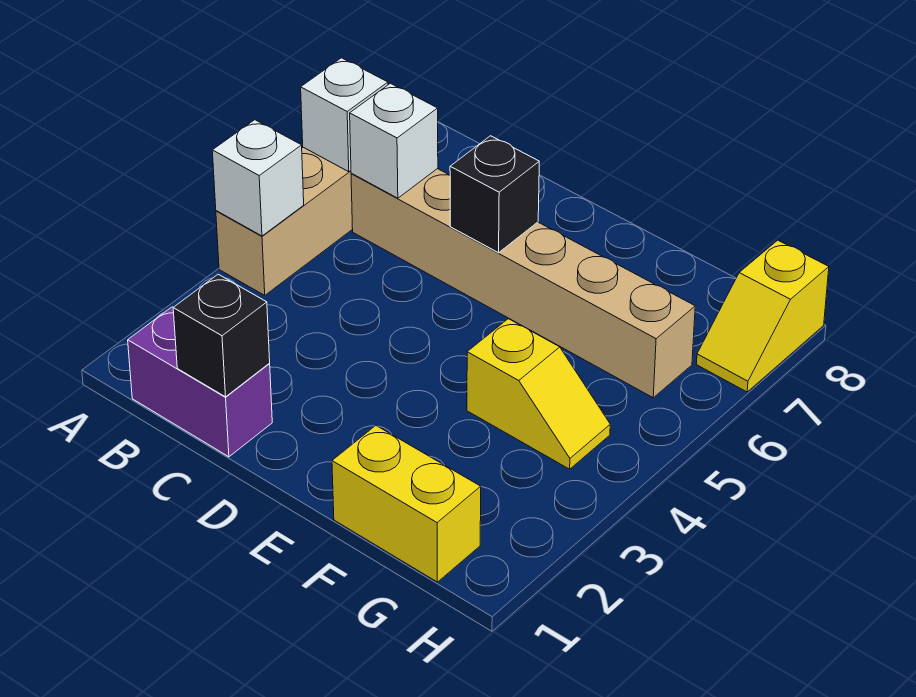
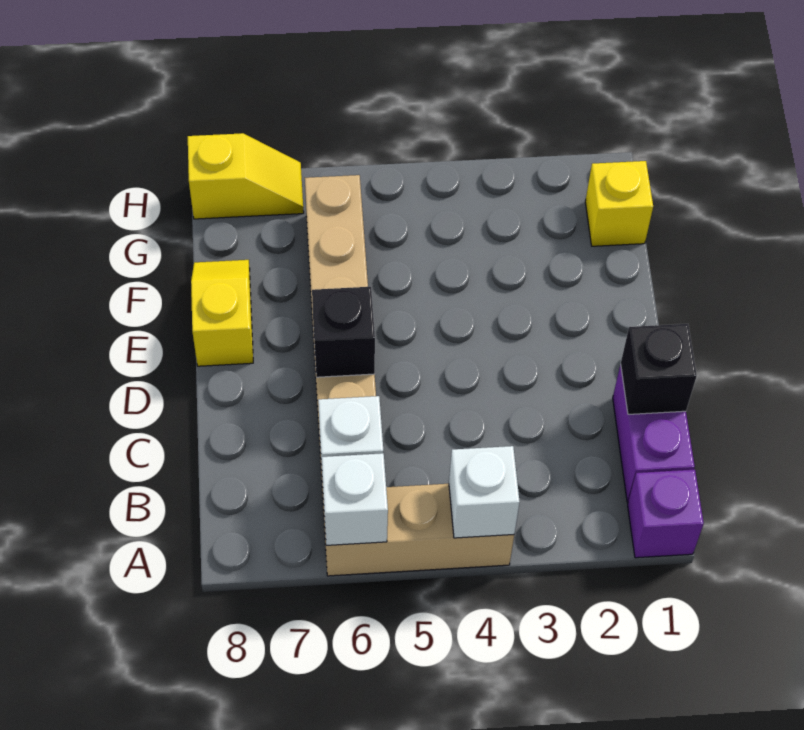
none -> purple 1x1 brick [628,470,704,558]
yellow 1x2 brick [332,426,481,582] -> yellow 1x1 brick [585,161,653,246]
yellow 1x2 slope [467,319,610,469] -> yellow 1x2 slope moved to [191,260,253,366]

